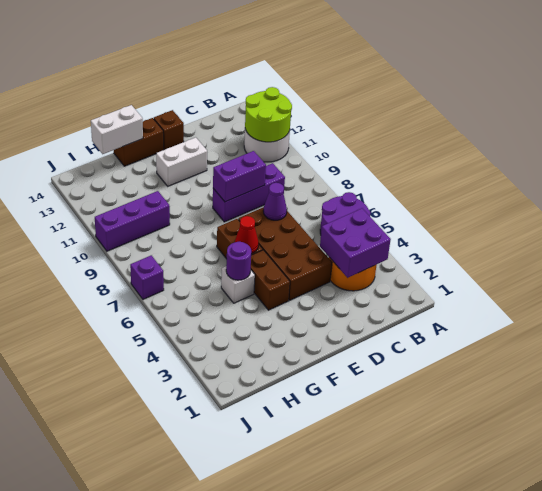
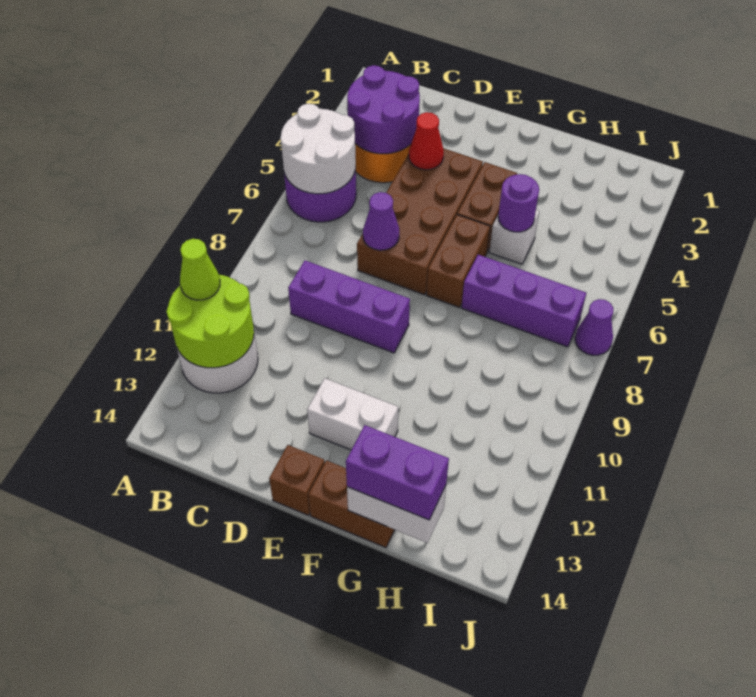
none -> white 2x2 round brick [280,104,356,194]
none -> lime 1x1 cone [180,239,220,300]
purple 2x2 brick [320,209,391,278] -> purple 2x2 round brick [347,65,420,154]
purple 1x2 brick [213,151,266,202] -> purple 1x2 brick moved to [346,425,449,520]
red 1x1 cone [235,216,259,254] -> red 1x1 cone moved to [409,112,444,170]
purple 1x3 brick [95,191,170,251] -> purple 1x3 brick moved to [462,255,586,347]
purple 1x1 brick [130,255,164,299] -> purple 1x1 cone [575,299,613,355]

